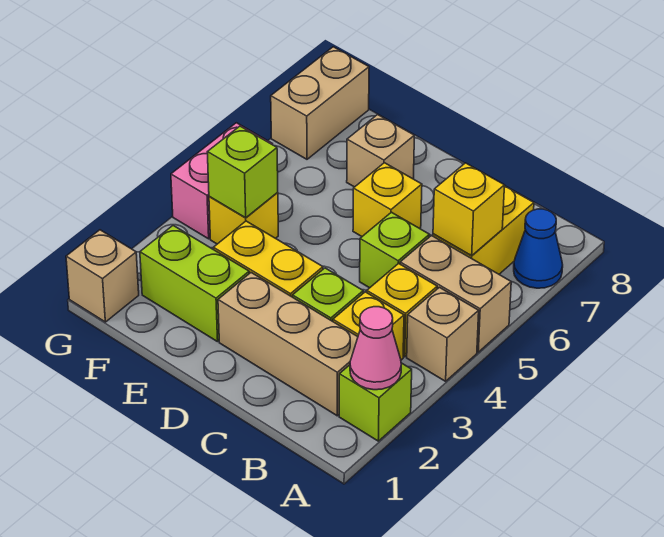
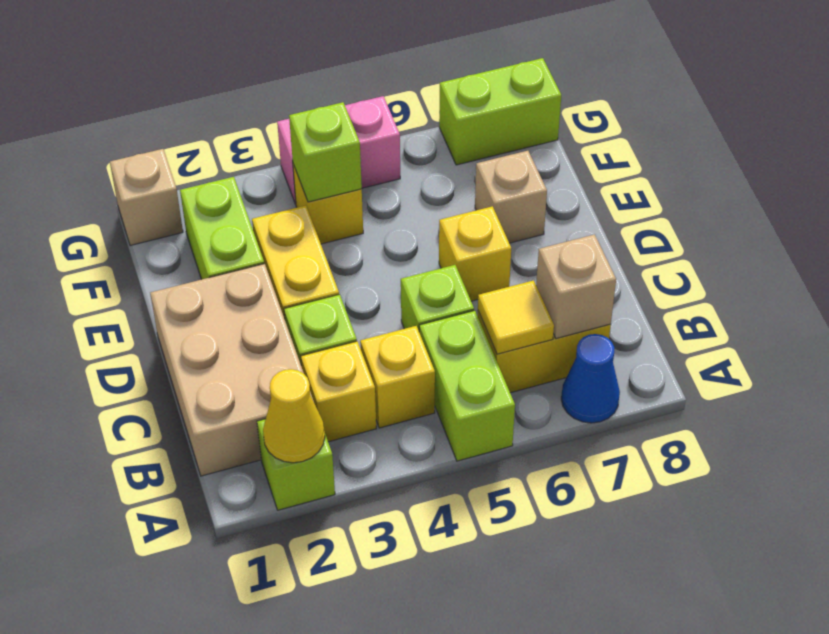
pink 1x1 cone [350,307,401,390] -> yellow 1x1 cone [263,369,325,463]
tan 1x1 brick [407,287,479,381] -> tan 1x1 brick moved to [536,235,616,339]
tan 1x2 brick [400,235,511,352] -> lime 1x2 brick [419,311,515,461]
tan 1x3 brick [218,273,358,416] -> tan 2x3 brick [150,264,313,476]
yellow 1x1 brick [433,163,505,256] -> yellow 1x1 tile [478,280,554,354]
tan 1x2 brick [271,47,369,159] -> lime 1x2 brick [439,58,561,165]

